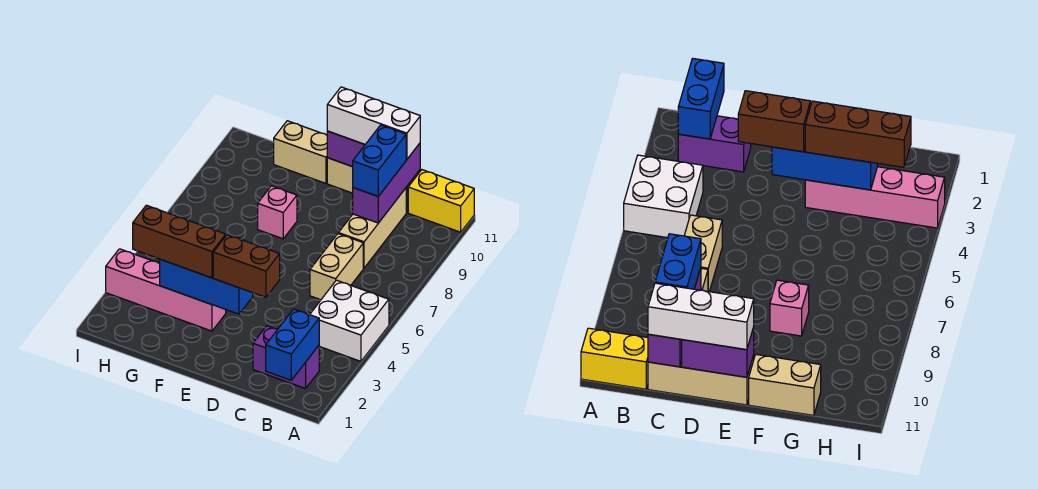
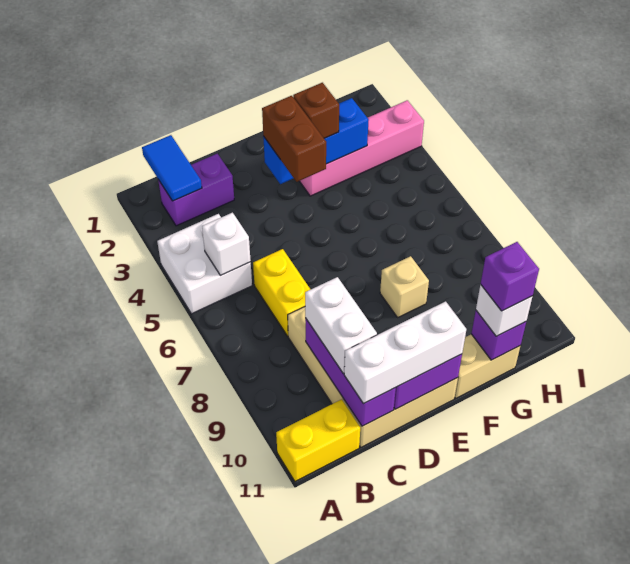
blue 1x2 brick [266,309,319,380] -> blue 1x2 tile [142,135,202,201]
none -> white 1x1 brick [202,213,251,276]
tan 1x2 brick [310,234,363,300] -> yellow 1x2 brick [253,249,311,336]
blue 1x2 brick [353,125,406,196] -> white 1x2 brick [305,277,377,374]
brown 1x2 brick [213,235,280,297] -> brown 1x2 brick turned to [262,96,326,182]
brown 1x3 brick [133,205,226,278] -> brown 1x1 brick [293,83,339,138]
pink 1x1 brick [258,186,297,239] -> tan 1x1 brick [380,256,429,317]
none -> purple 1x1 brick [471,311,526,360]
none -> white 1x1 brick [476,285,533,336]
none -> purple 1x1 brick [481,242,539,311]

